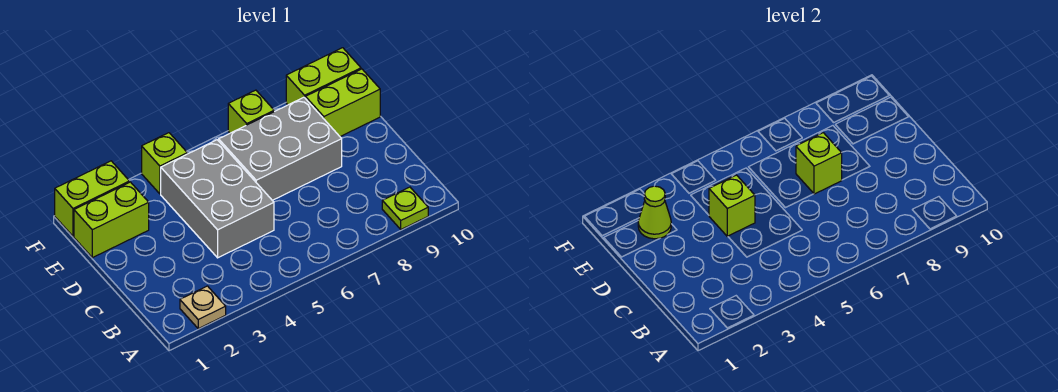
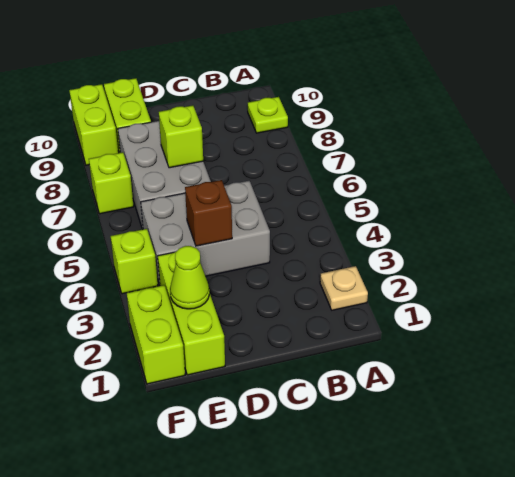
lime 1x1 brick [709,175,755,237] -> brown 1x1 brick [185,180,232,246]
lime 1x2 brick [74,182,149,258] -> lime 1x3 brick [158,252,225,375]

